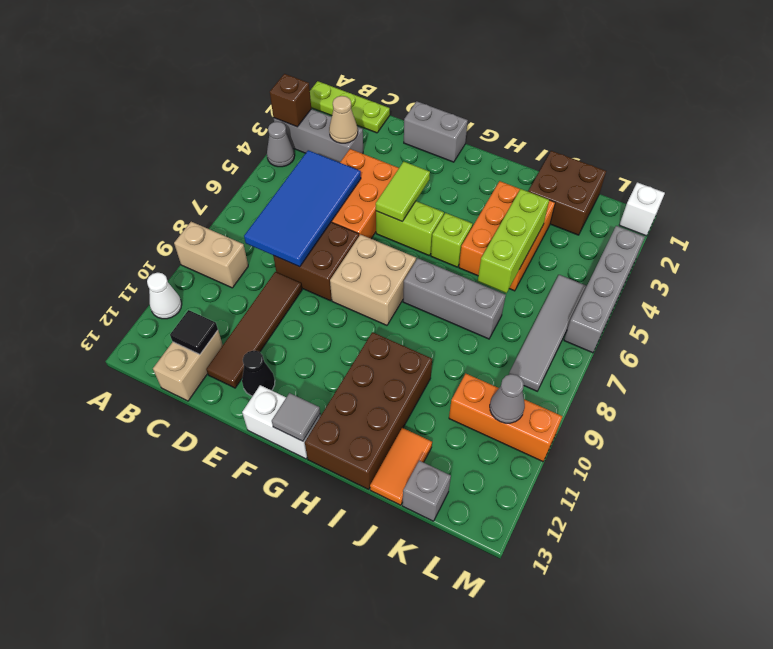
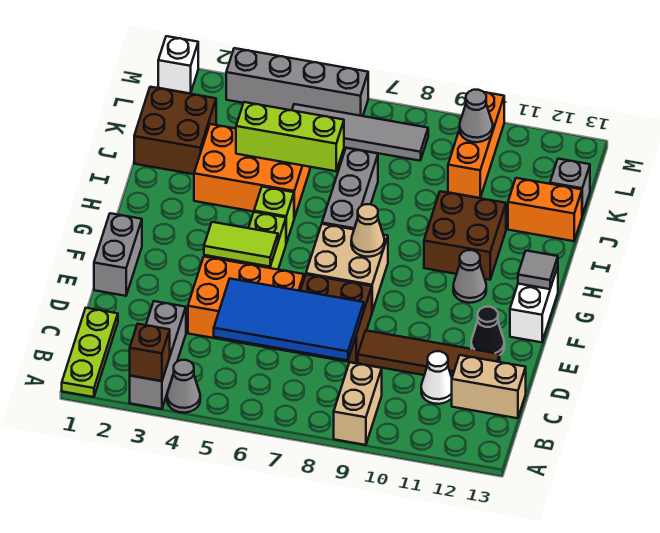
white 1x1 cone [147,273,182,319] -> white 1x1 cone moved to [421,351,452,404]
tan 1x1 cone [329,96,358,143] -> tan 1x1 cone moved to [351,204,385,257]
black 1x1 tile [170,310,218,354] -> none
none -> grey 1x1 cone [453,250,486,303]
brown 2x4 brick [305,332,432,489] -> brown 2x2 brick [424,191,506,280]
orange 1x2 tile [370,428,432,505] -> orange 1x2 brick [508,178,582,241]

